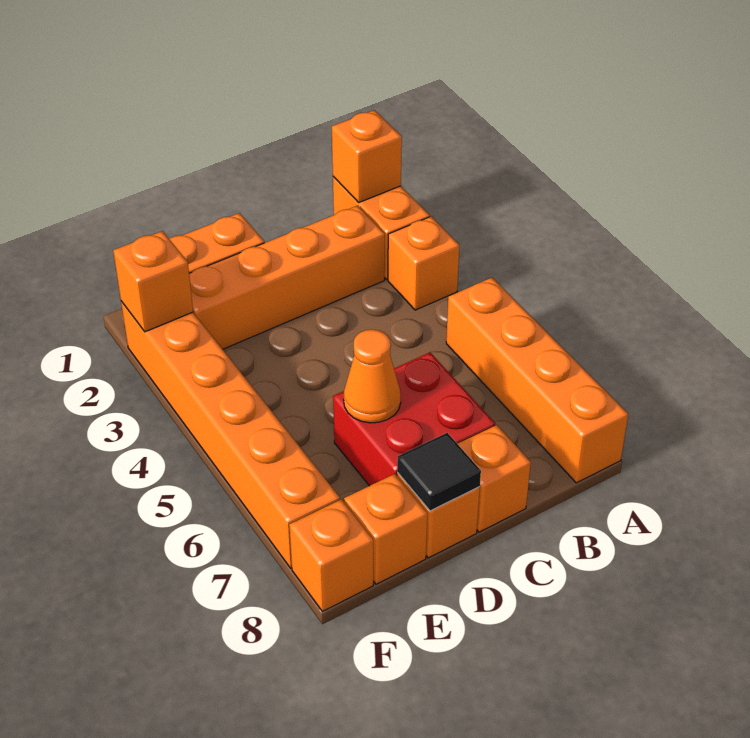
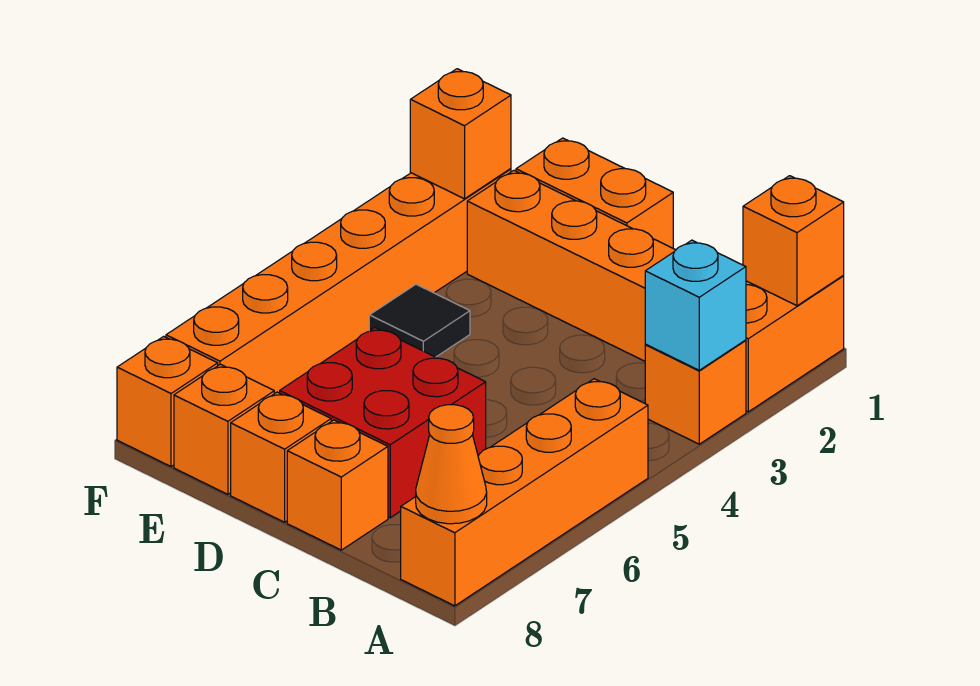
none -> cyan 1x1 brick [645,240,746,370]
orange 1x1 cone [344,329,401,423] -> orange 1x1 cone moved to [416,405,487,524]
black 1x1 tile [397,433,481,511] -> black 1x1 tile moved to [369,284,470,357]

